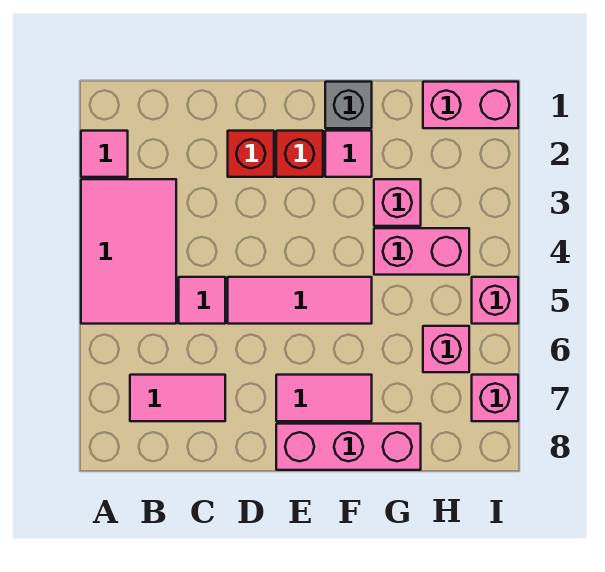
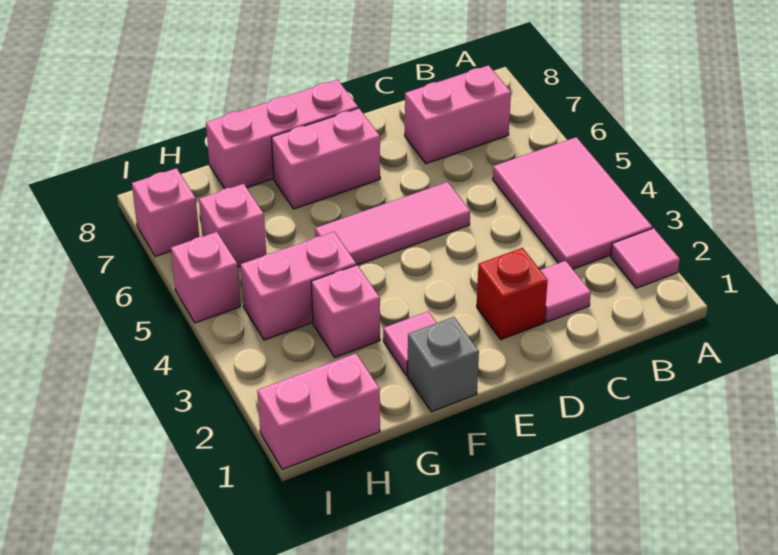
pink 1x2 tile [130,375,225,421] -> pink 1x2 brick [405,65,511,164]
pink 1x1 tile [179,277,225,324] -> pink 1x1 tile moved to [540,261,591,322]
red 1x1 brick [276,131,323,177] -> none
pink 1x2 tile [276,375,372,421] -> pink 1x2 brick [272,108,380,209]

